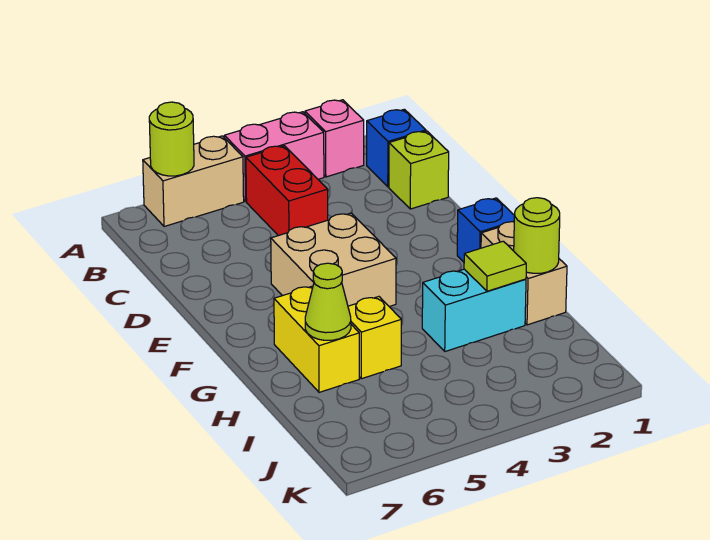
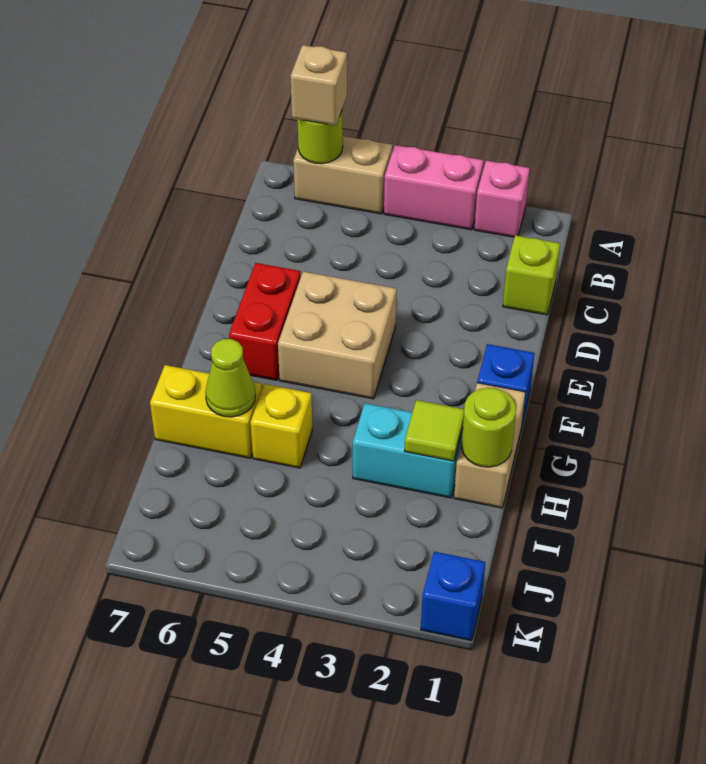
none -> tan 1x1 brick [291,45,347,126]
blue 1x1 brick [367,109,426,187] -> blue 1x1 brick moved to [421,552,485,641]
red 1x2 brick [246,146,328,236] -> red 1x2 brick moved to [229,263,301,380]
yellow 1x2 brick [274,286,359,392] -> yellow 1x2 brick turned to [150,365,262,458]

